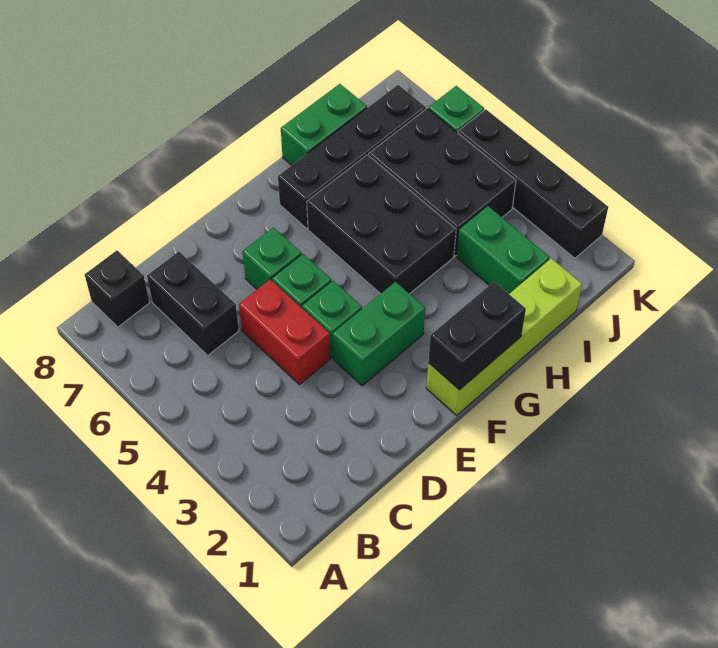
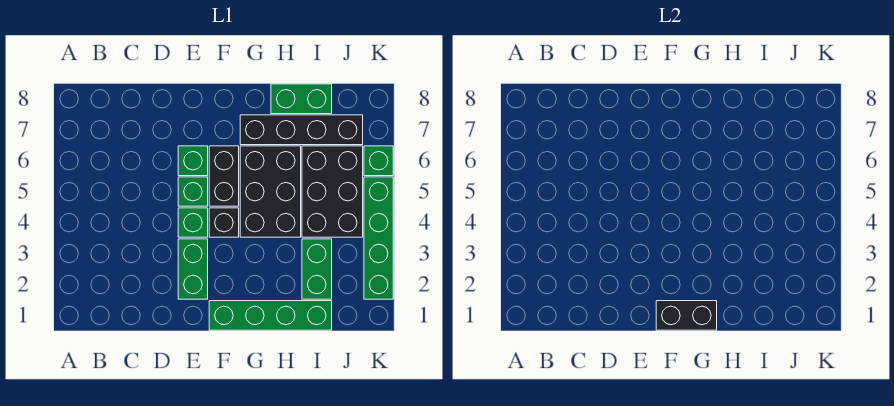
black 1x1 brick [85,250,150,327] -> black 1x1 brick moved to [209,208,239,237]
black 1x2 brick [147,252,239,355] -> black 1x2 brick moved to [209,146,239,206]
red 1x2 brick [239,279,330,385] -> none
green 1x2 brick [333,282,425,386] -> green 1x2 brick turned to [178,239,208,299]
lime 1x4 brick [426,258,582,415] -> green 1x4 brick [209,301,332,330]
black 1x4 brick [458,109,608,258] -> green 1x4 brick [364,177,393,299]

